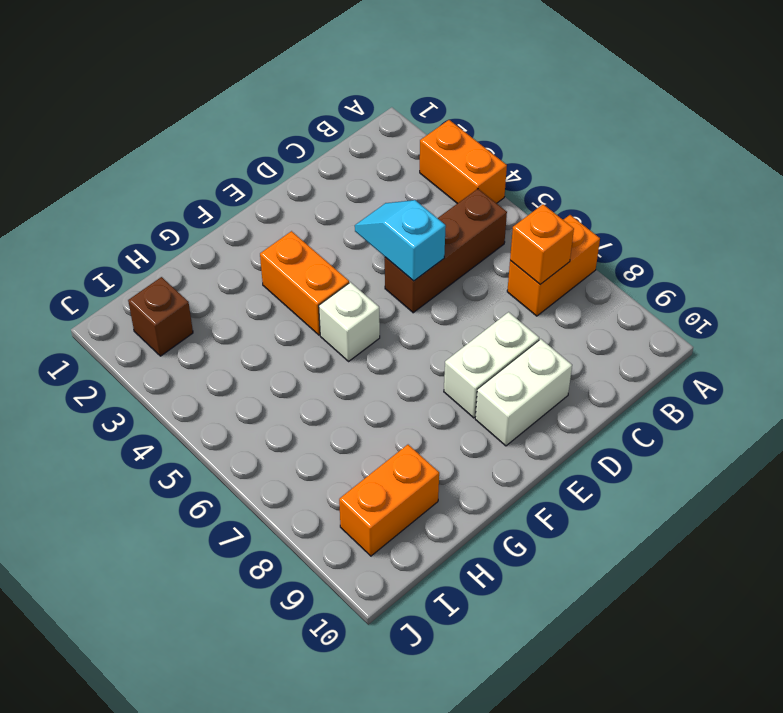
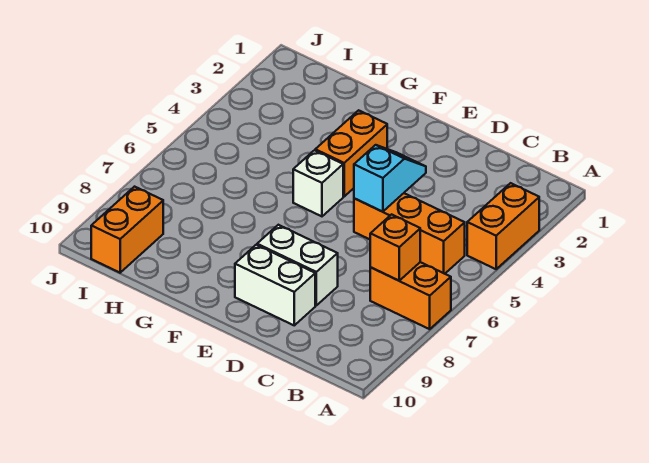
brown 1x3 brick [385,189,507,313] -> orange 1x3 brick [354,193,465,274]
orange 1x2 brick [339,445,439,556] -> orange 1x2 brick turned to [91,187,163,273]
brown 1x1 brick [128,277,193,356] -> none

